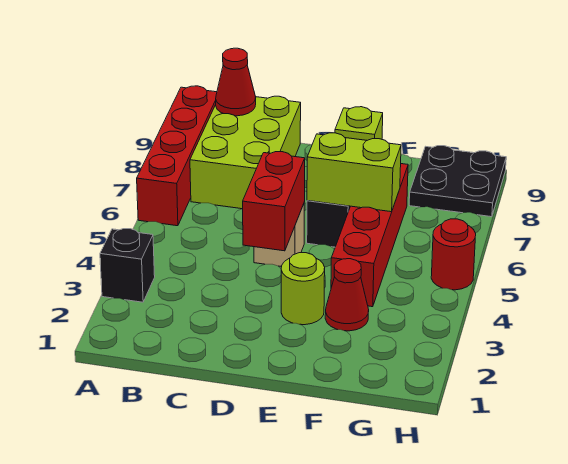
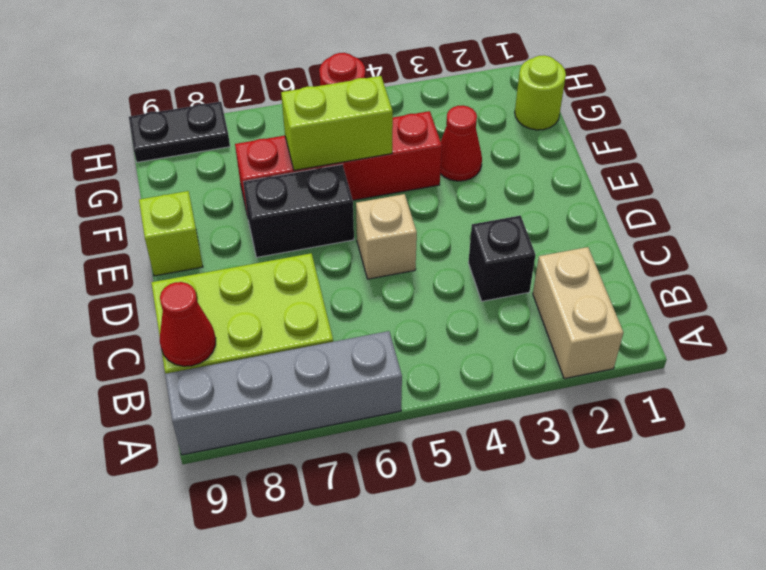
none -> tan 1x2 brick [533,247,623,379]
black 1x1 brick [100,229,155,302] -> black 1x1 brick moved to [468,216,535,301]
red 1x4 brick [137,86,217,226] -> grey 1x4 brick [165,331,402,455]
red 1x2 brick [243,152,305,251] -> none
lime 1x1 round brick [281,253,325,325] -> lime 1x1 round brick moved to [515,55,566,130]
lime 1x2 brick [307,133,401,212] -> lime 1x2 brick turned to [281,76,393,170]
black 2x2 plate [409,146,506,217] -> black 1x2 plate [129,102,230,162]

